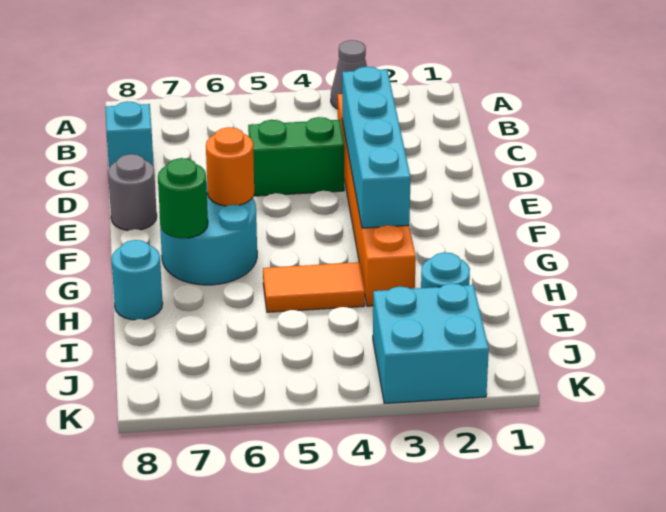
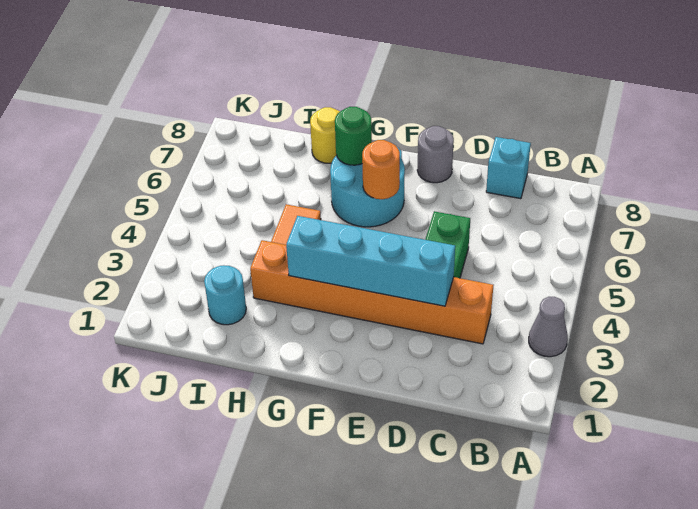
cyan 1x1 round brick [111,240,163,320] -> yellow 1x1 round brick [310,107,340,163]
cyan 2x2 brick [373,283,489,403] -> none

